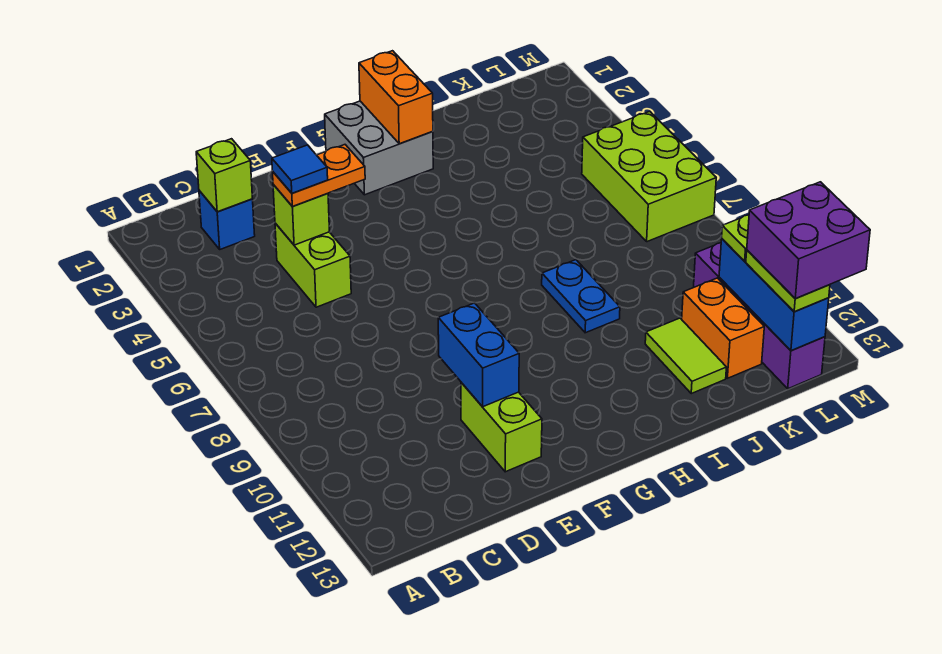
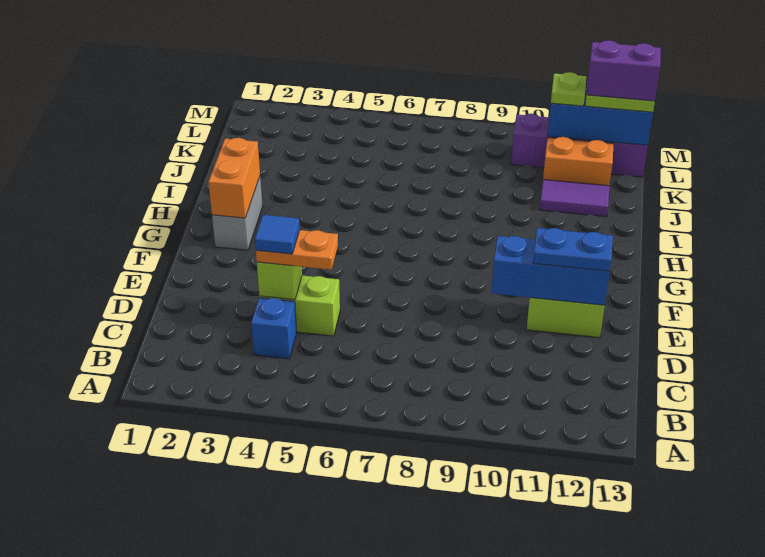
blue 1x1 brick [199,191,255,249] -> blue 1x1 brick moved to [251,297,297,359]
lime 1x1 brick [196,139,252,212] -> none
orange 1x2 plate [273,145,365,206] -> orange 1x2 plate turned to [256,230,338,270]
blue 1x2 brick [438,303,519,407] -> blue 1x3 brick [492,236,610,305]
grey 2x2 brick [325,101,433,195] -> grey 1x2 brick [212,177,263,250]
orange 1x2 brick [359,51,433,144] -> orange 1x2 brick turned to [208,138,260,218]
blue 1x2 plate [542,260,620,333] -> blue 1x2 plate moved to [533,228,613,271]
lime 1x2 tile [645,318,727,394] -> purple 1x2 tile [540,180,609,217]
lime 2x3 brick [582,112,716,242] -> none
purple 2x2 brick [747,182,870,298] -> purple 1x2 brick [587,40,661,101]

